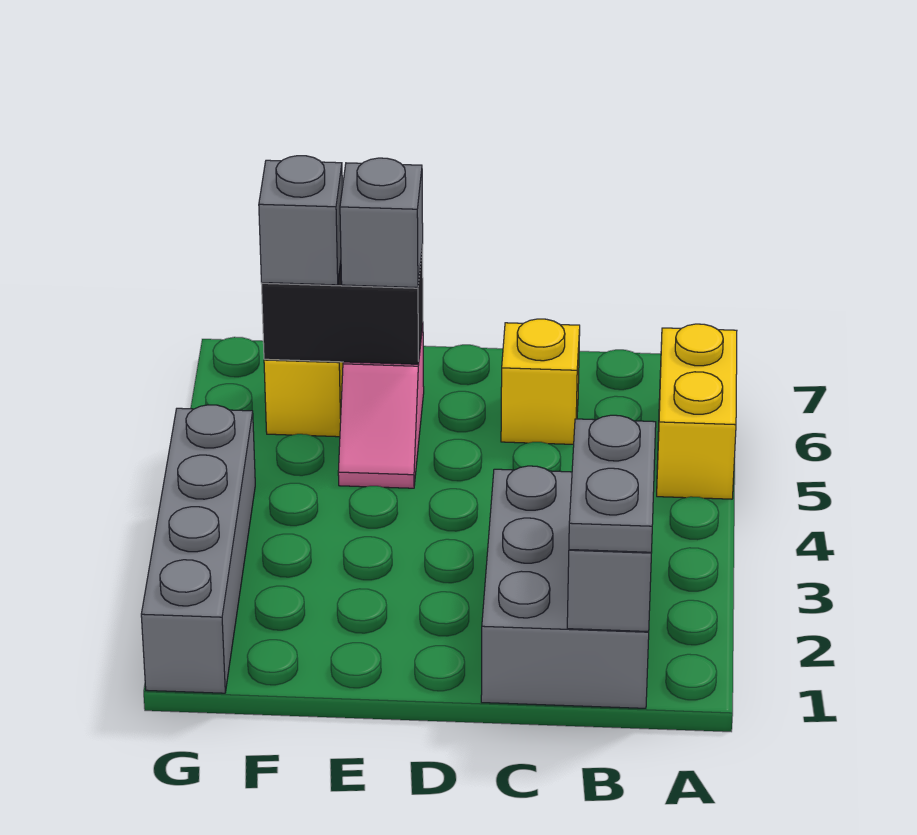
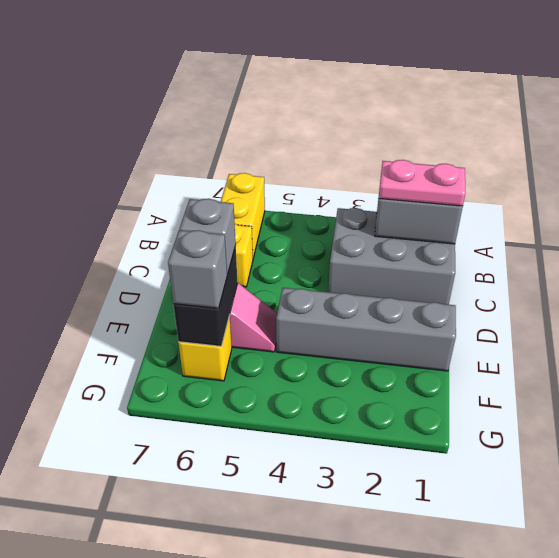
yellow 1x2 brick [657,324,737,499] -> yellow 1x2 brick turned to [221,173,265,258]
grey 1x2 plate [569,415,656,552] -> pink 1x2 plate [379,160,465,206]
grey 1x4 brick [141,405,255,693] -> grey 1x4 brick moved to [276,288,456,371]

